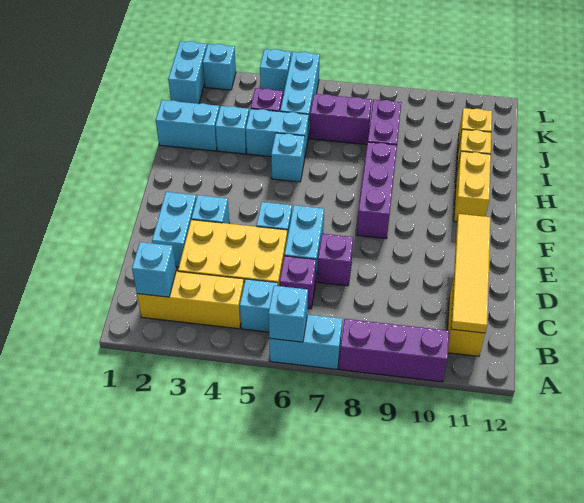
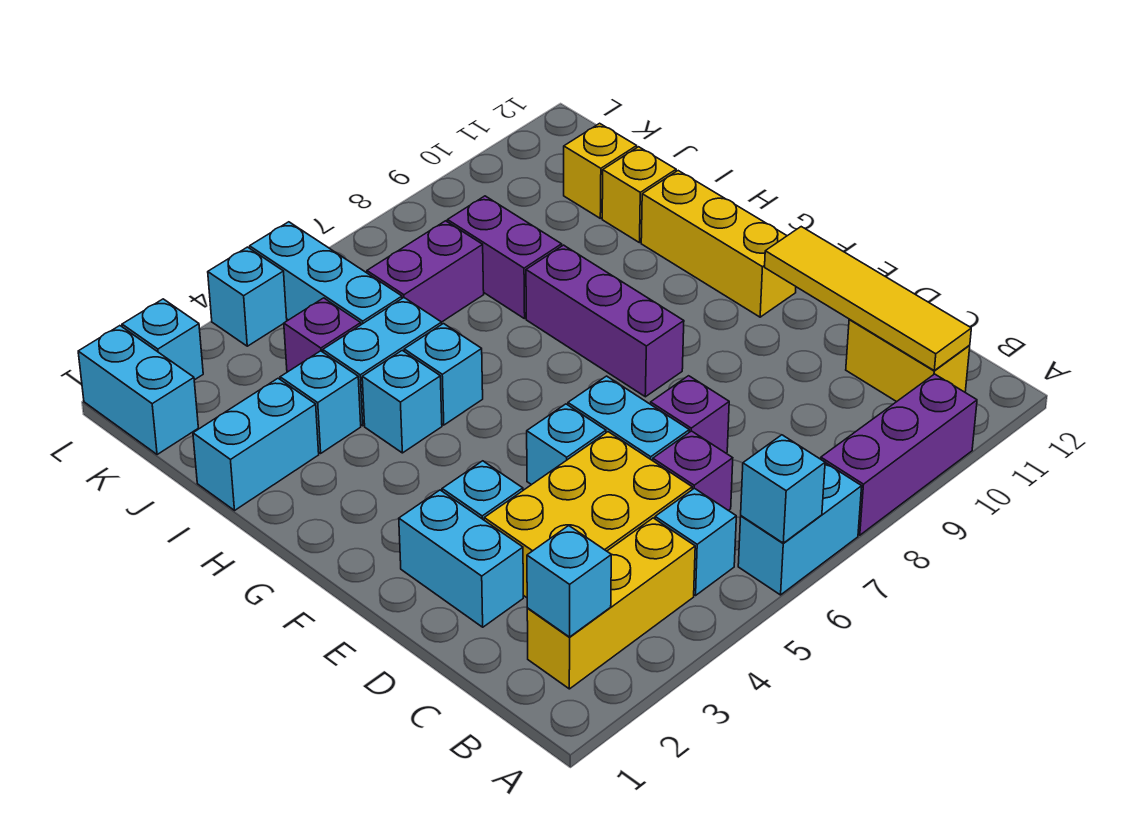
yellow 1x2 brick [454,151,491,222] -> yellow 1x3 brick [641,171,796,317]
none -> cyan 1x1 brick [362,350,442,453]

